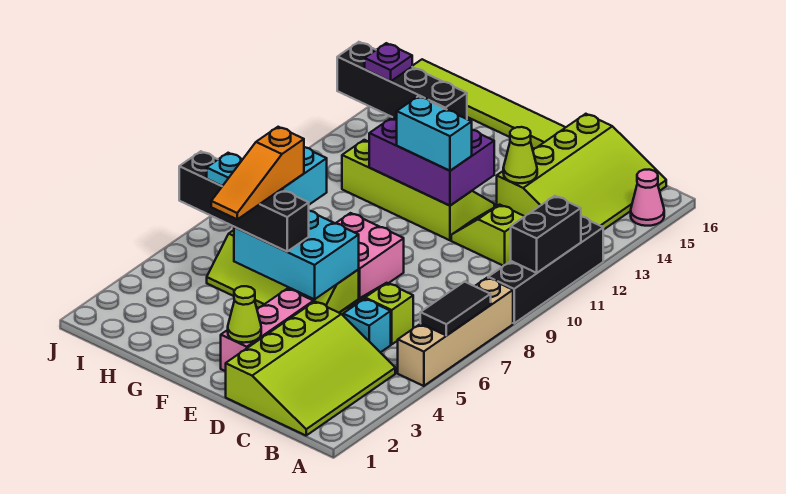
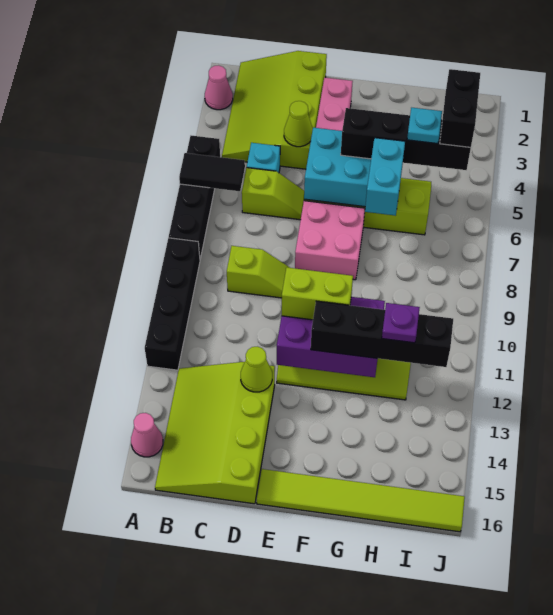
none -> pink 1x1 cone [205,65,233,110]
tan 1x4 brick [398,278,513,386] -> black 1x4 brick [169,136,220,259]
black 1x2 tile [420,282,491,336] -> black 1x2 tile turned to [179,153,245,191]
black 1x2 brick [511,196,581,273] -> black 1x2 brick moved to [440,69,480,147]
lime 1x2 slope [451,205,525,266] -> lime 1x2 slope moved to [227,246,290,298]
lime 1x1 cone [228,286,261,343] -> lime 1x1 cone moved to [284,101,313,147]
cyan 1x2 brick [397,96,472,171] -> lime 1x2 brick [282,268,353,320]
orange 1x3 slope [211,127,304,219] -> none

